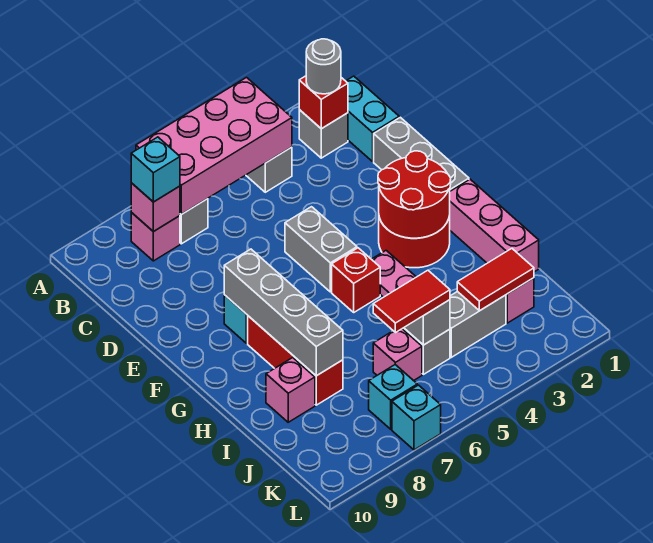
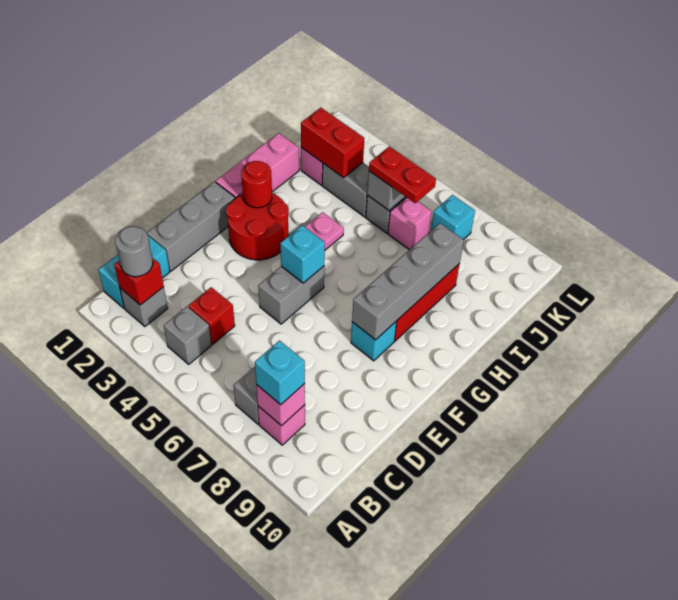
pink 2x4 brick [136,78,292,214] -> none
red 2x2 round brick [378,151,451,238] -> red 1x1 round brick [241,161,272,208]
red 1x1 brick [332,248,380,312] -> red 1x1 brick moved to [188,287,235,344]
pink 1x1 brick [266,358,315,422] -> none
red 1x2 tile [457,249,534,311] -> red 1x2 brick [301,108,364,178]
red 1x2 tile [373,270,450,333] -> red 1x2 plate [369,146,436,203]
cyan 1x1 brick [392,385,441,450] -> cyan 1x1 brick moved to [280,225,325,283]

